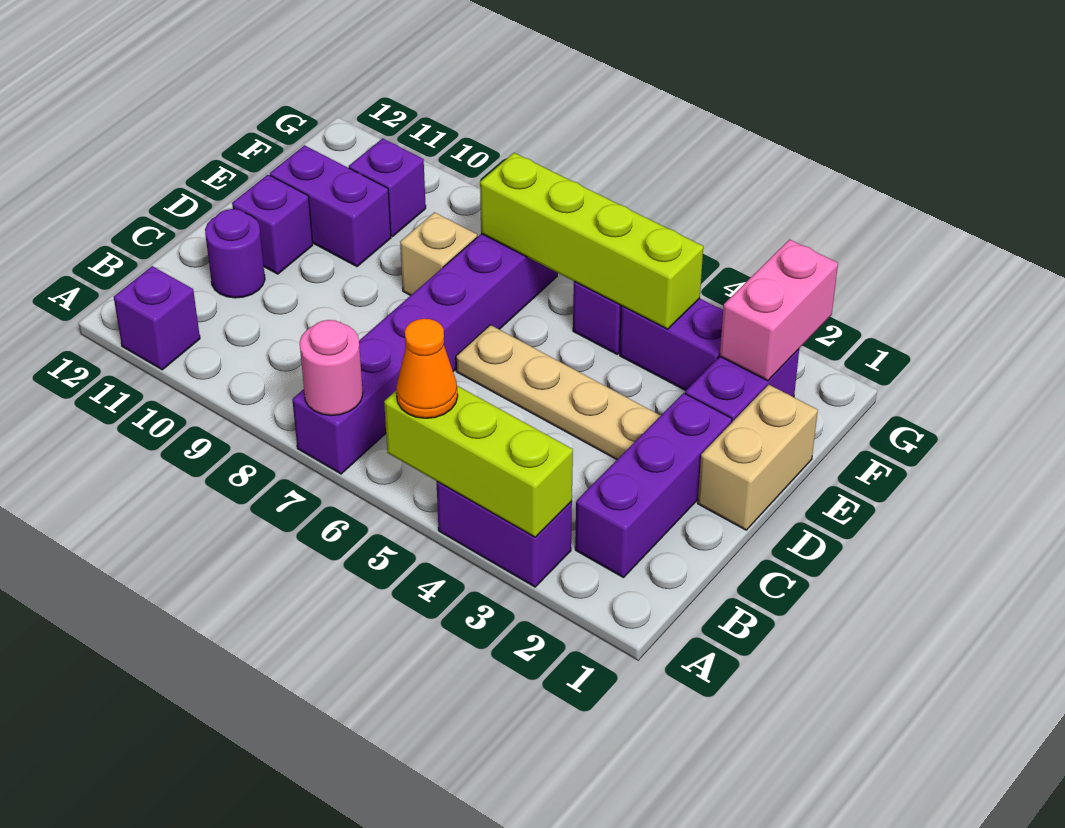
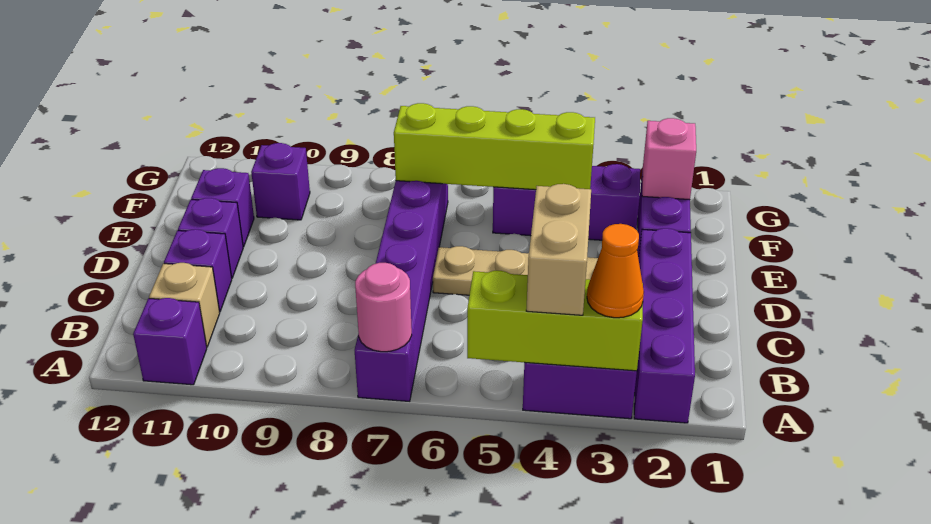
orange 1x1 cone [396,319,458,418] -> orange 1x1 cone moved to [587,224,644,318]
purple 1x3 brick [575,393,732,578] -> purple 1x4 brick [634,228,695,423]
purple 1x1 round brick [205,209,265,298] -> purple 1x1 brick [164,229,232,312]
tan 1x2 brick [698,385,818,530] -> tan 1x2 brick moved to [526,184,591,315]
tan 1x1 brick [400,212,477,295] -> tan 1x1 brick moved to [149,263,220,347]
purple 1x2 brick [270,145,391,267] -> purple 1x1 brick [191,168,254,247]
pink 1x2 brick [720,240,838,381] -> pink 1x1 brick [642,118,696,200]

